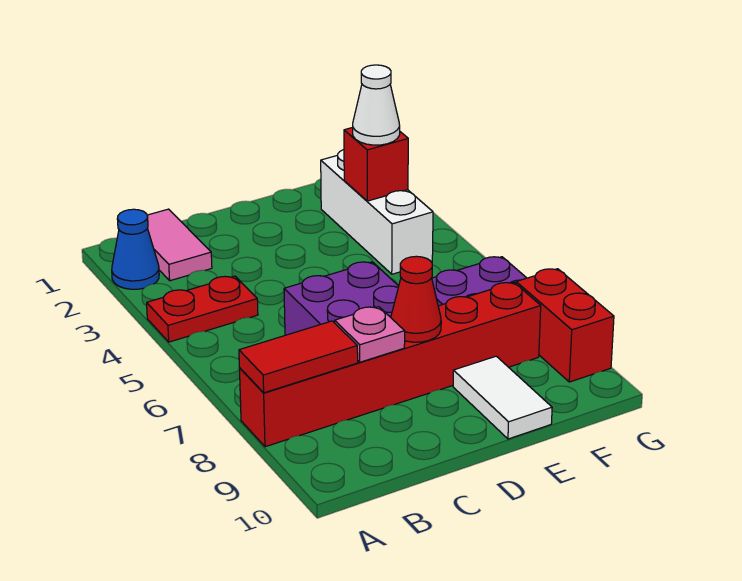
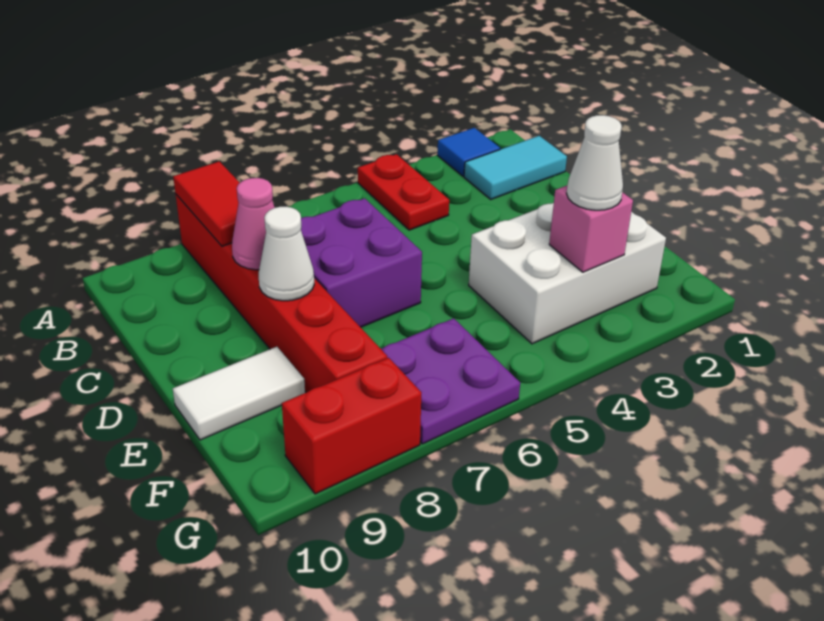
blue 1x1 cone [112,209,159,289] -> blue 1x1 tile [437,128,500,176]
pink 1x2 tile [147,209,212,281] -> cyan 1x2 tile [464,136,567,199]
pink 1x1 plate [335,307,405,362] -> pink 1x1 cone [232,178,275,270]
red 1x1 cone [391,256,441,342] -> white 1x1 cone [259,207,314,301]
white 1x3 brick [321,150,433,274] -> white 2x3 brick [469,203,666,344]
red 1x1 brick [344,127,408,201] -> pink 1x1 brick [549,186,633,272]

